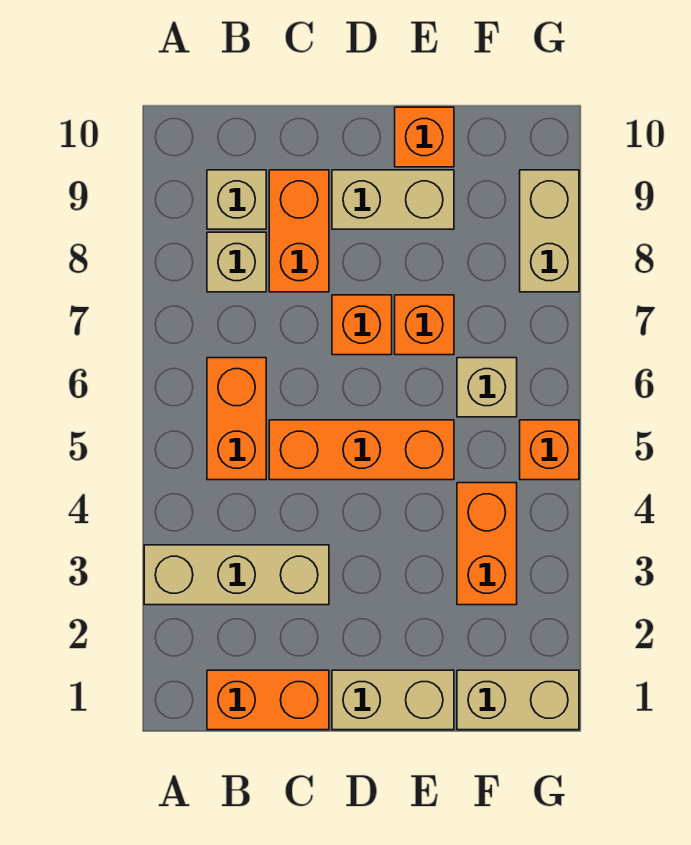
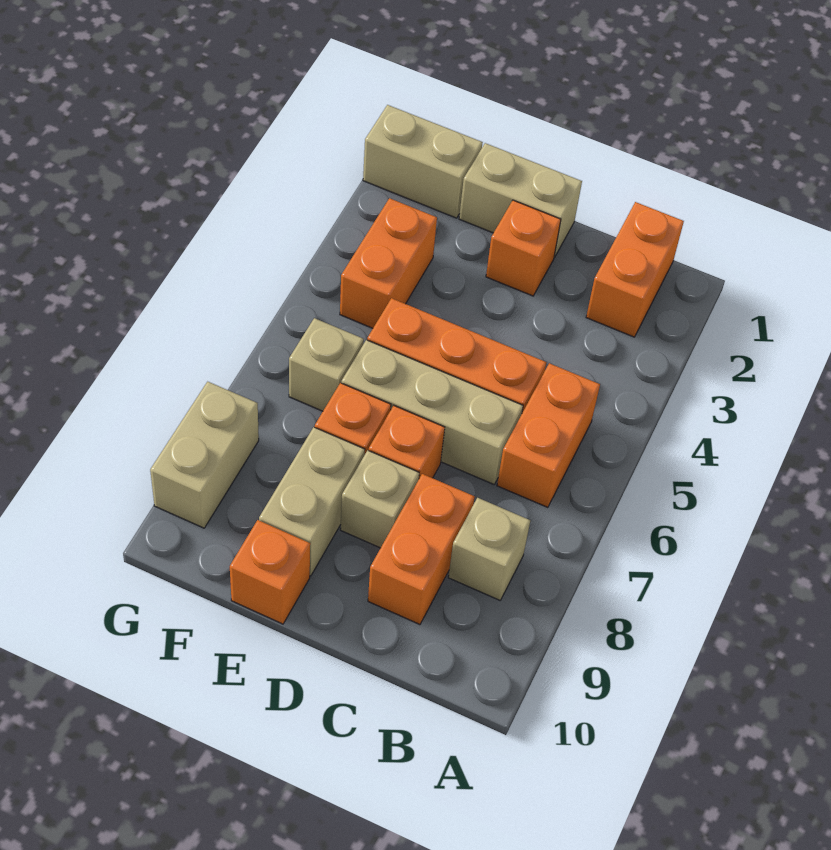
tan 1x3 brick [144,545,329,605] -> tan 1x3 brick moved to [341,340,523,484]
orange 1x2 brick [207,670,329,730] -> orange 1x2 brick turned to [586,202,684,337]
tan 1x1 brick [207,170,266,229] -> tan 1x1 brick moved to [340,450,419,548]
tan 1x2 brick [332,170,454,229] -> tan 1x2 brick turned to [259,427,365,576]
orange 1x1 brick [520,420,579,480] -> orange 1x1 brick moved to [486,200,561,296]

